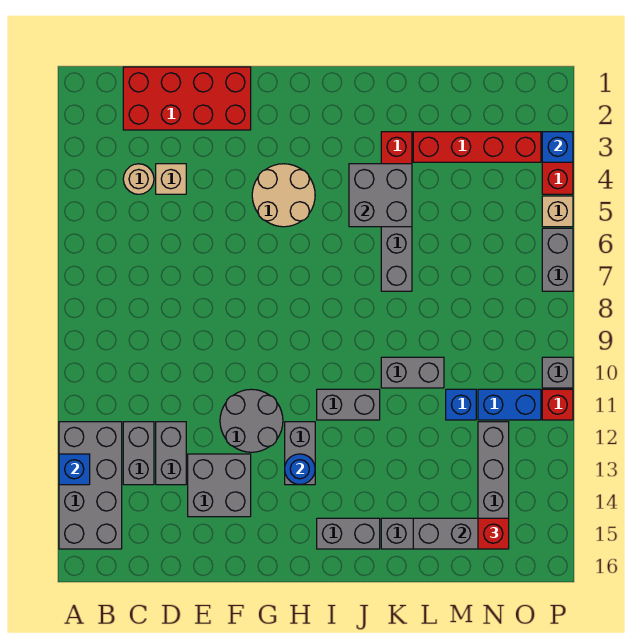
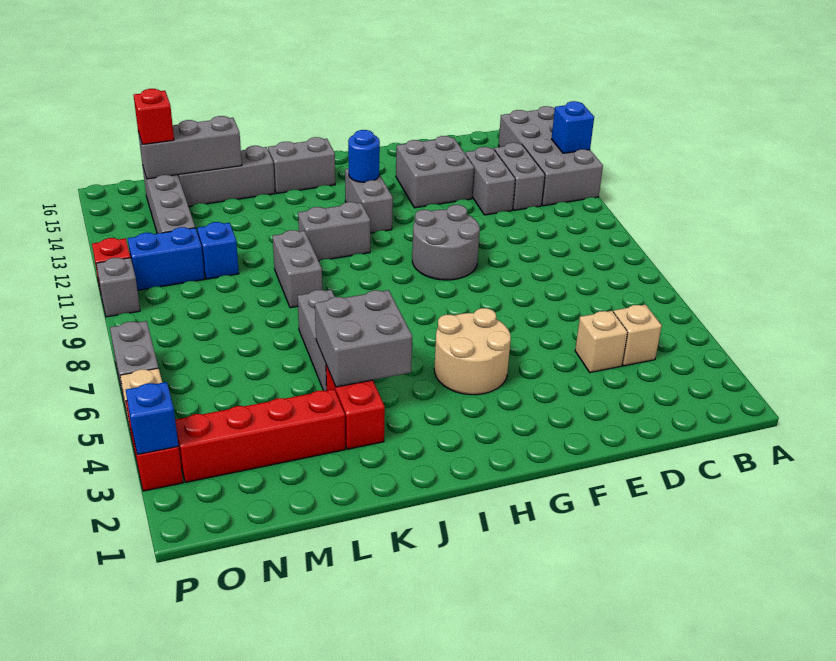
red 2x4 brick [123,67,251,130] -> none
tan 1x1 round brick [123,164,154,194] -> tan 1x1 brick [614,305,662,366]
grey 2x2 round brick [220,389,283,452] -> grey 2x2 round brick moved to [412,205,480,280]
grey 1x2 brick [381,357,444,388] -> grey 1x2 brick turned to [273,230,322,308]

